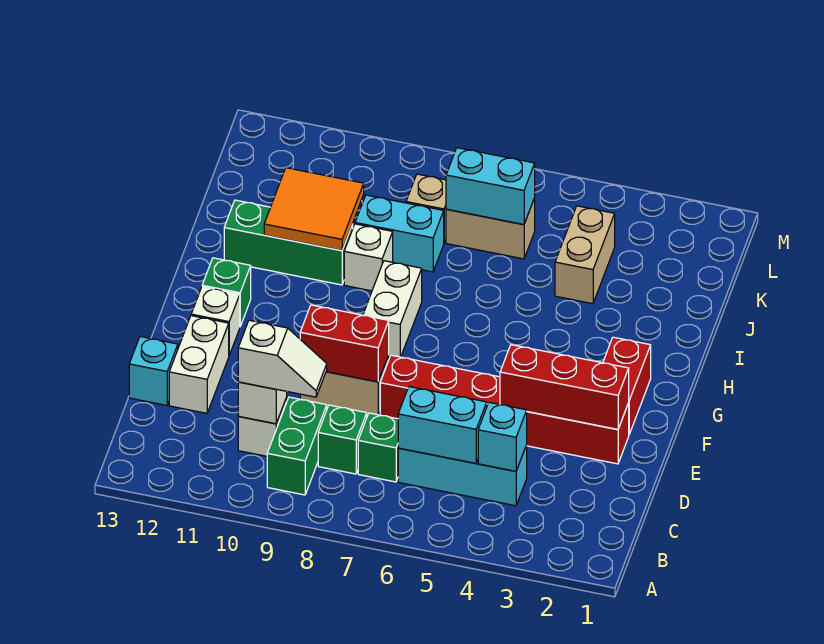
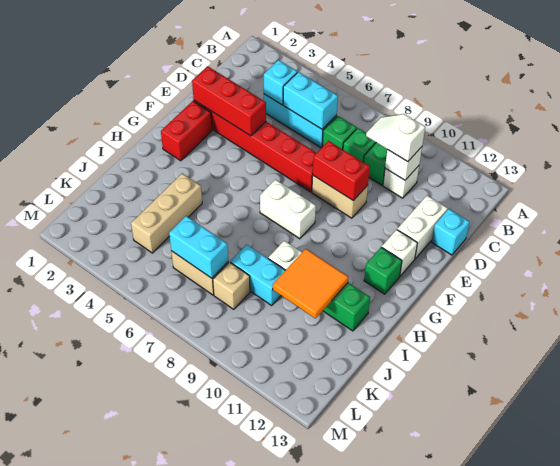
white 1x2 brick [363,261,422,357] -> white 1x2 brick turned to [260,180,316,239]
tan 1x2 brick [555,206,615,304] -> tan 1x3 brick [131,173,202,253]

